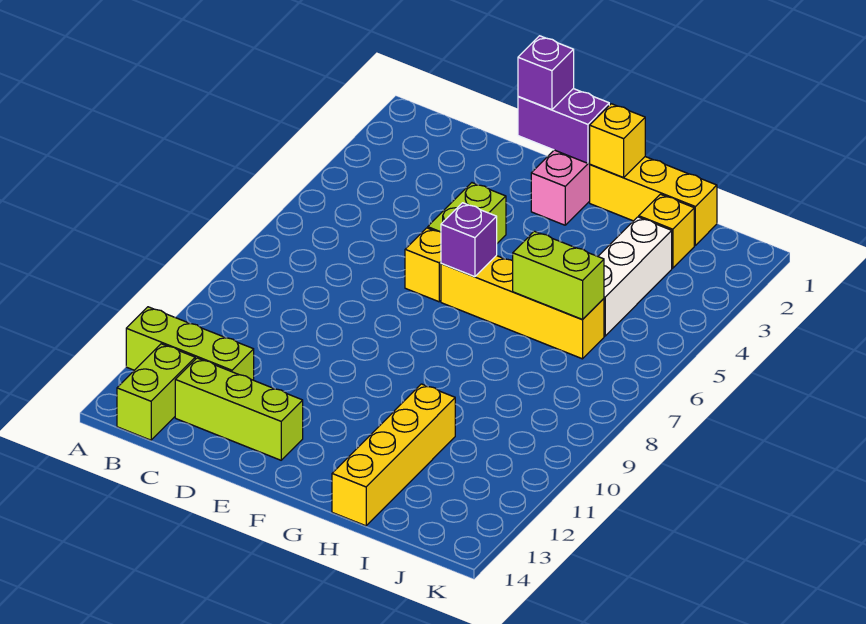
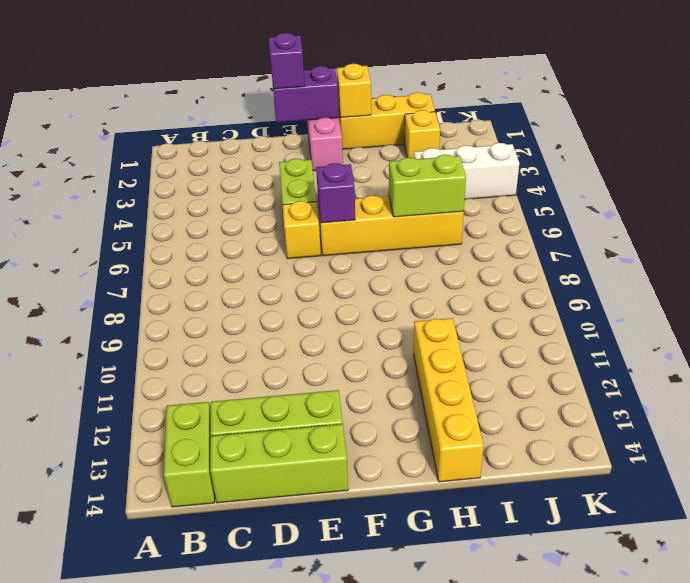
lime 1x3 brick [126,307,254,380] -> lime 1x3 brick moved to [210,424,348,503]
white 1x3 brick [598,217,672,336] -> white 1x3 brick turned to [414,143,519,199]

